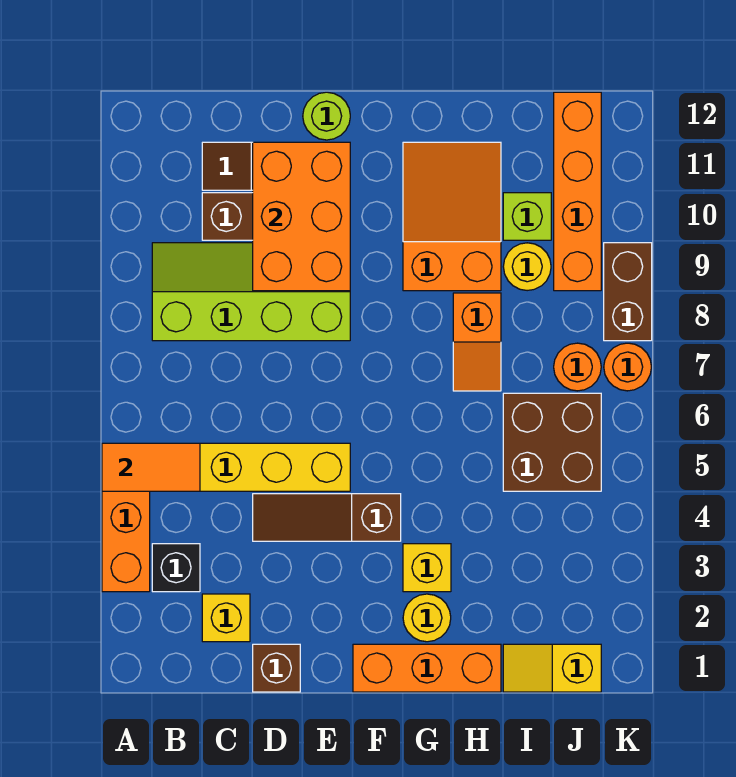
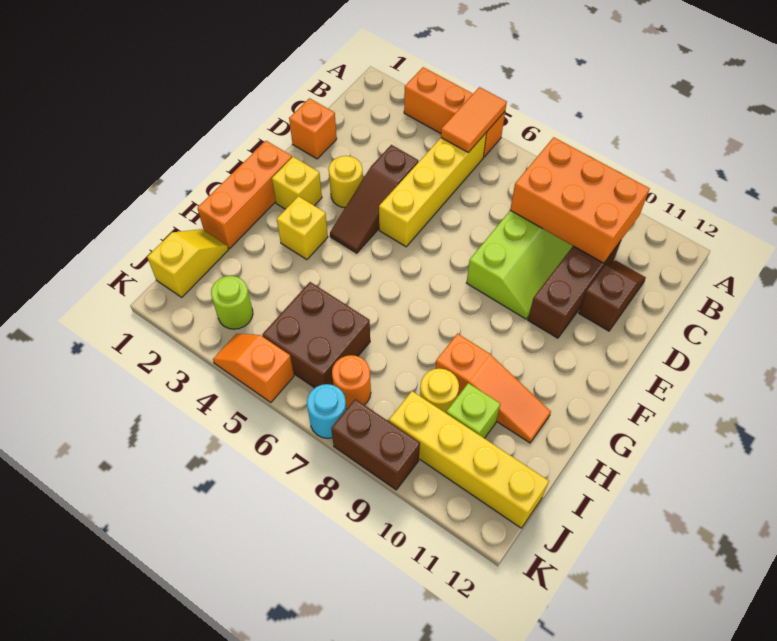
black 1x1 brick [152,544,200,592] -> none
yellow 1x1 brick [202,594,250,642] -> yellow 1x1 brick moved to [272,157,322,209]
brown 1x1 brick [253,644,300,692] -> orange 1x1 brick [289,98,337,159]
brown 1x3 slope [253,494,401,541] -> brown 1x3 slope turned to [330,145,418,253]
orange 2x3 brick [253,142,350,291] -> orange 2x3 brick moved to [510,137,650,263]
lime 1x1 round brick [303,92,350,140] -> lime 1x1 round brick moved to [211,276,253,329]
yellow 1x1 round brick [403,594,451,642] -> yellow 1x1 round brick moved to [329,156,363,208]
orange 2x3 slope [403,142,501,291] -> orange 1x3 slope [435,334,551,443]
orange 1x2 slope [453,293,501,391] -> orange 1x2 slope moved to [213,334,294,403]
orange 1x4 brick [554,92,601,291] -> yellow 1x4 brick [389,391,549,528]
orange 1x1 round brick [604,343,651,391] -> cyan 1x1 round brick [307,384,346,438]

